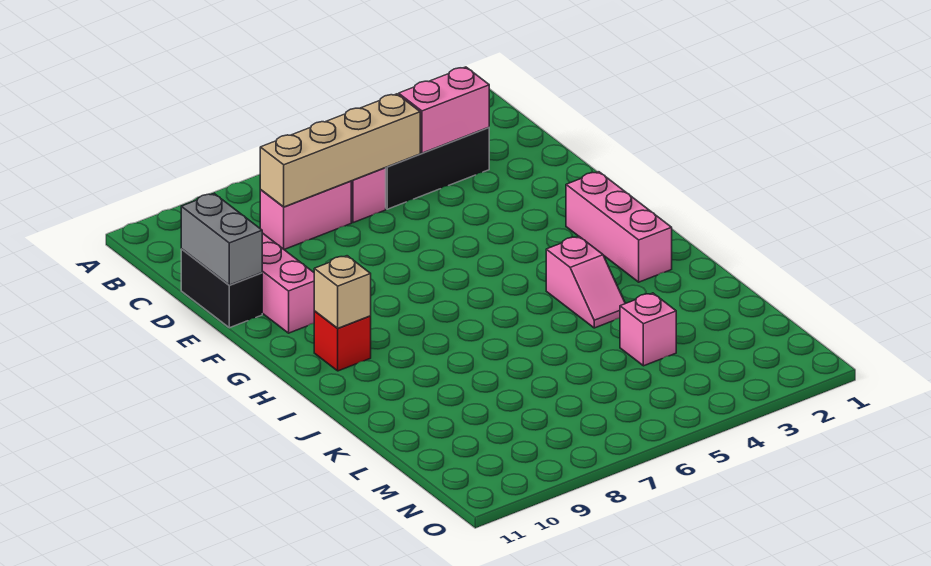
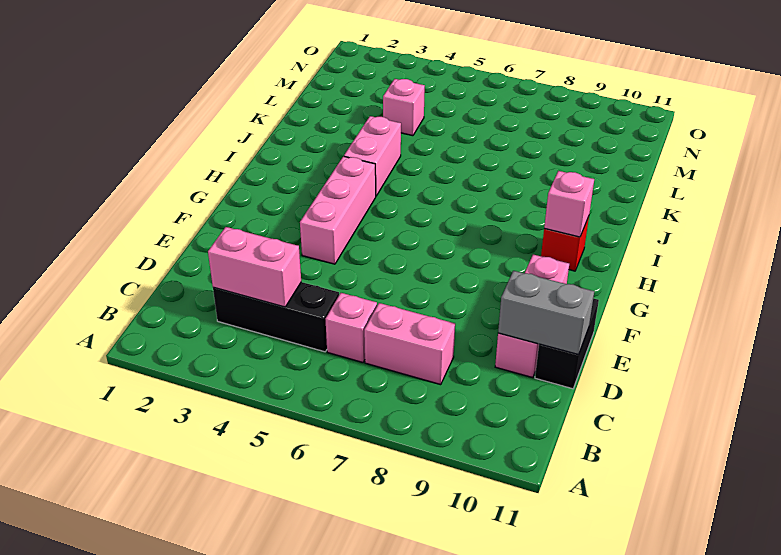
tan 1x4 brick [260,94,420,207] -> none
grey 1x2 brick [181,194,262,285] -> grey 1x2 brick turned to [498,271,594,355]
pink 1x3 brick [566,172,672,282] -> pink 1x3 brick moved to [300,156,376,264]
tan 1x1 brick [314,256,371,328] -> pink 1x1 brick [544,171,594,237]
pink 1x2 slope [546,237,625,328] -> pink 1x2 brick [344,116,401,196]

